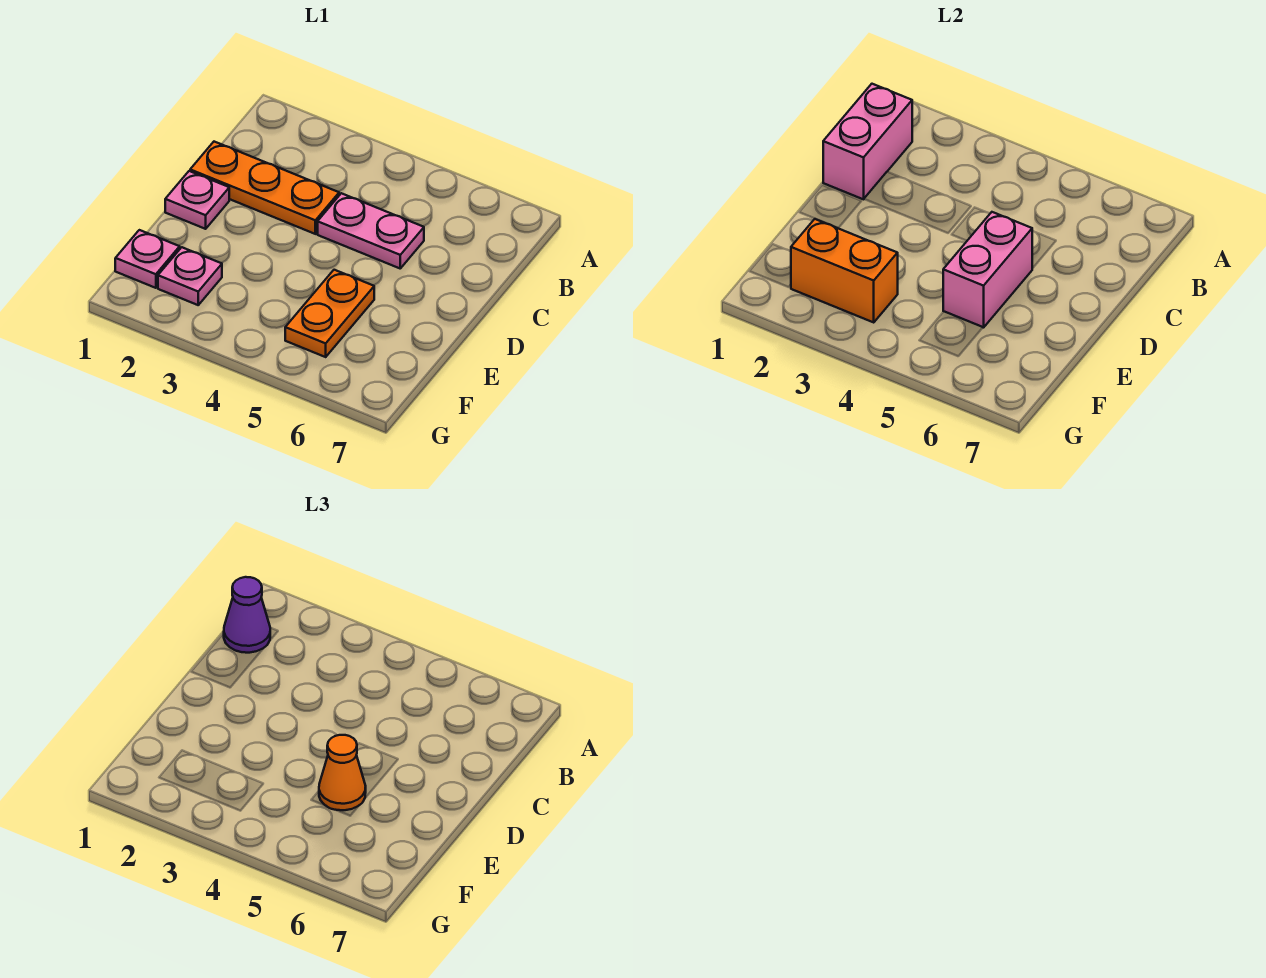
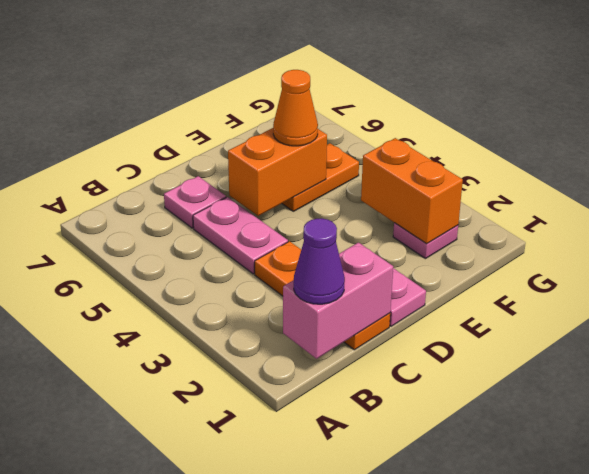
pink 1x2 brick [943,212,1032,328] -> orange 1x2 brick [228,128,327,216]
pink 1x1 plate [115,230,180,288] -> pink 1x1 plate moved to [164,176,226,228]

